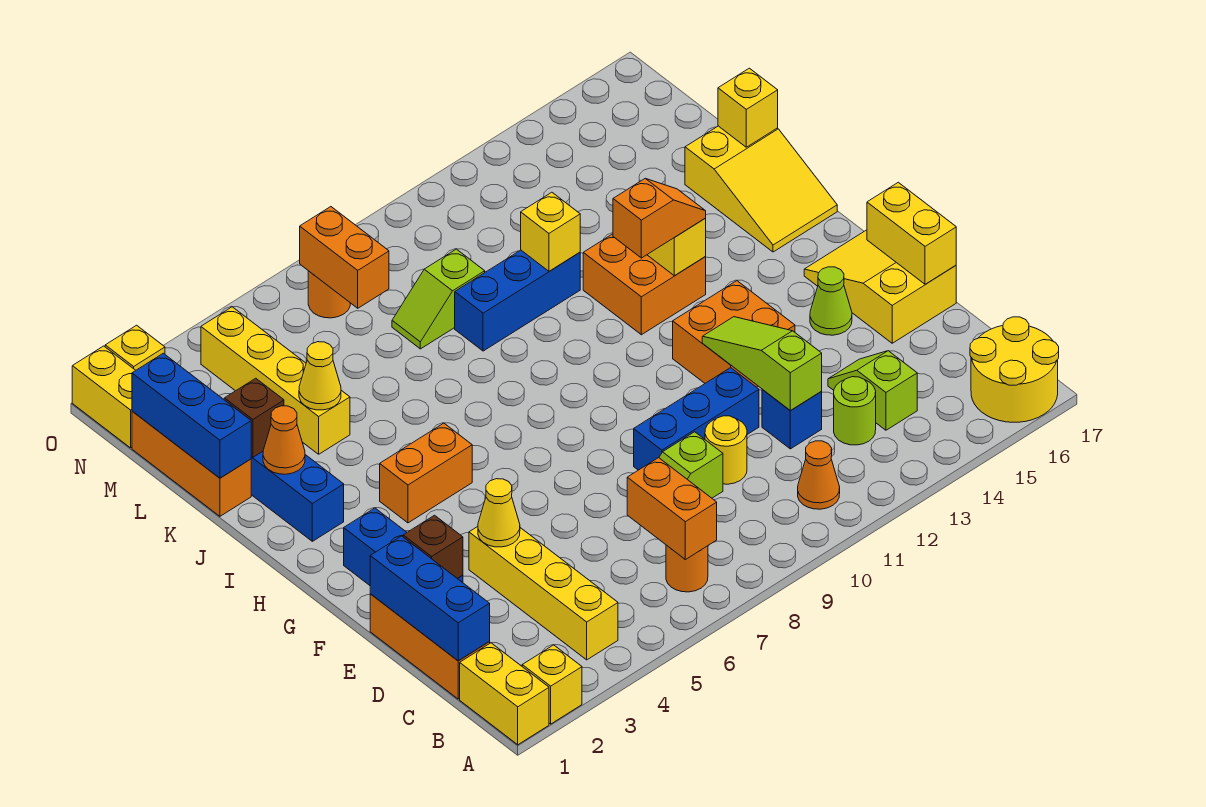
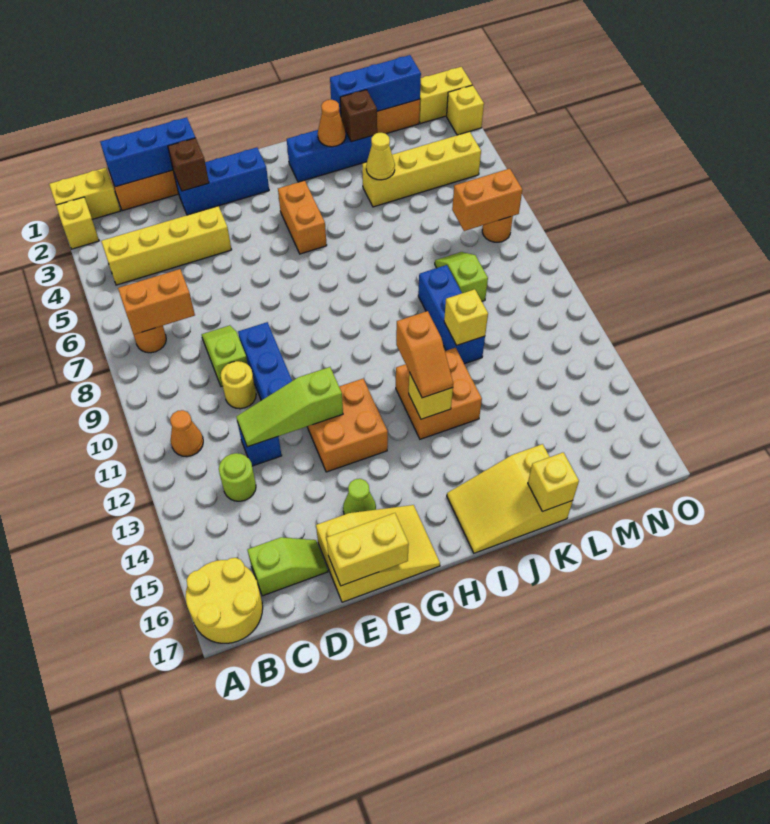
lime 1x2 slope [828,351,917,430] -> lime 1x2 slope moved to [247,537,328,596]
lime 1x3 slope [702,317,822,411] -> lime 1x3 slope turned to [236,367,343,447]
yellow 1x1 cone [478,479,520,547] -> none

